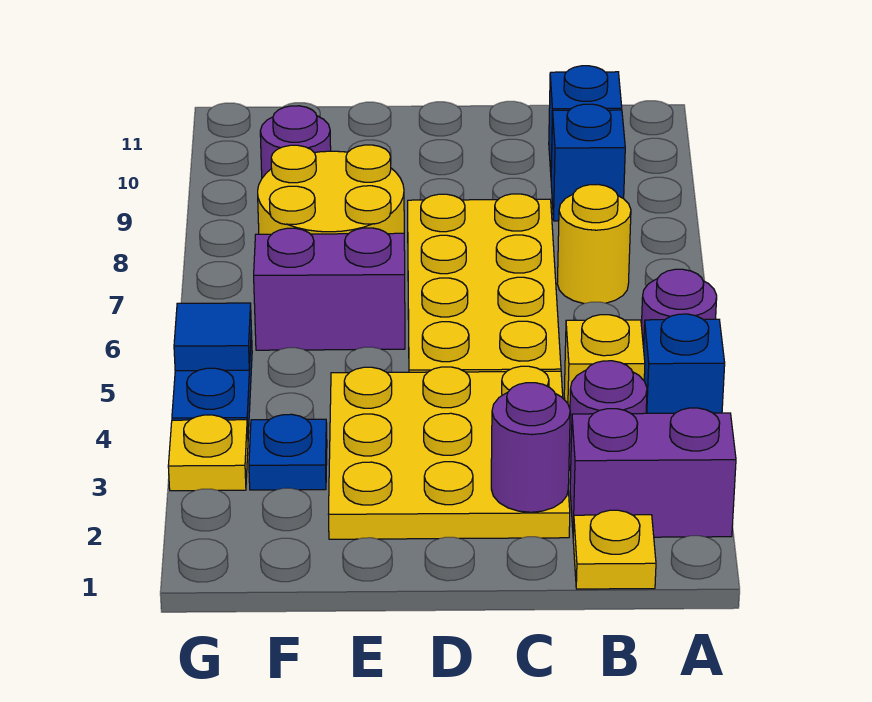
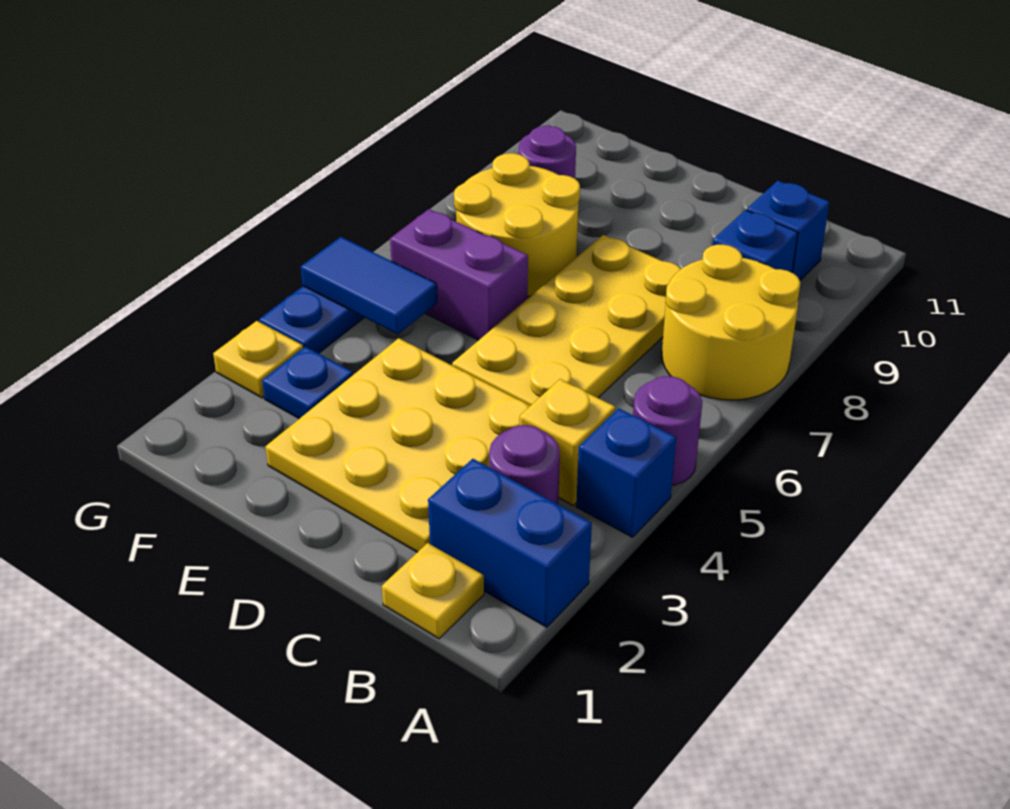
purple 1x2 brick [570,408,736,537] -> blue 1x2 brick [428,459,592,627]
yellow 1x1 round brick [557,185,631,304] -> yellow 2x2 round brick [662,245,800,400]
purple 1x1 round brick [491,383,570,512] -> none
blue 1x1 tile [174,303,251,371] -> blue 1x2 tile [301,237,437,334]

